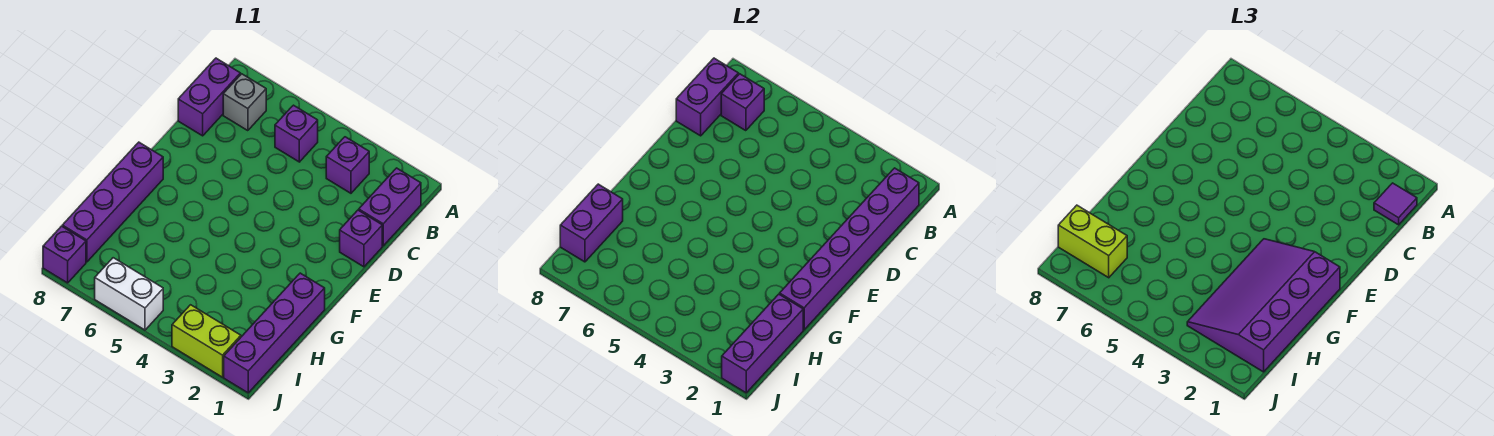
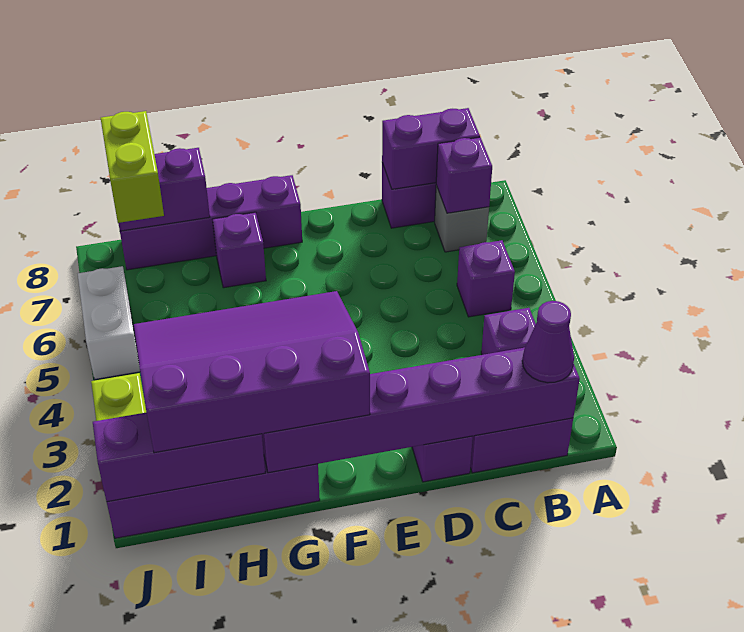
purple 1x1 tile [1374,183,1417,225] -> purple 1x1 cone [522,301,574,383]
purple 1x1 brick [43,226,86,283] -> purple 1x1 brick moved to [212,212,266,288]

